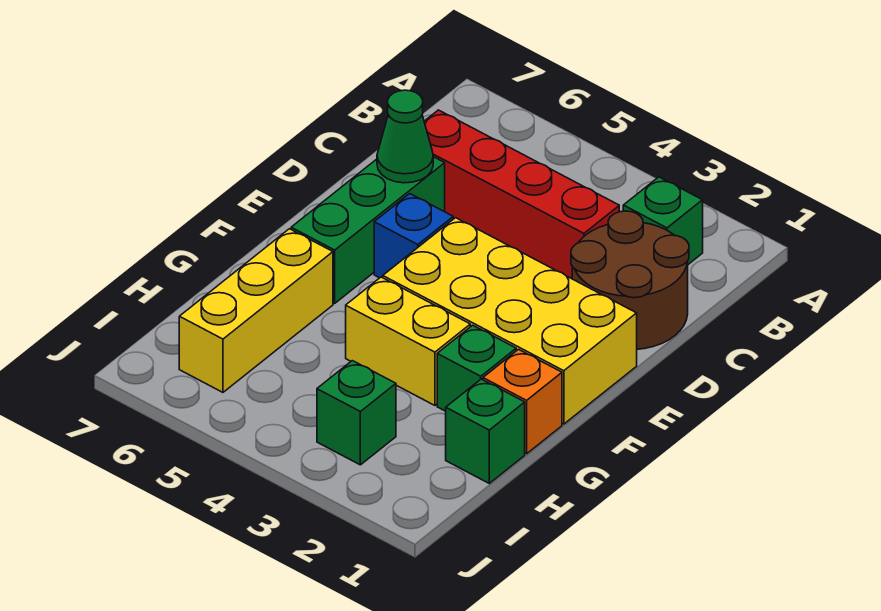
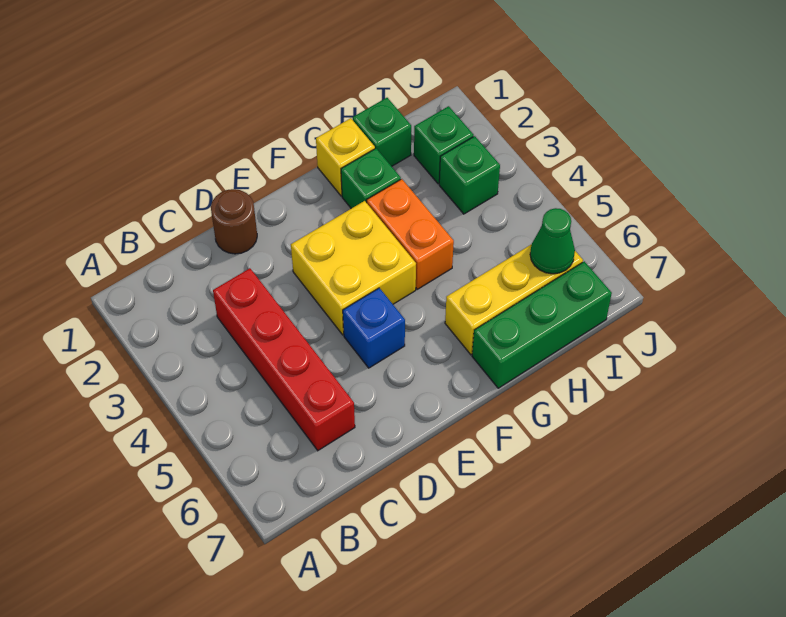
green 1x1 brick [623,177,703,264] -> green 1x1 brick moved to [414,106,474,184]
brown 2x2 round brick [571,211,689,349] -> brown 1x1 round brick [211,189,257,254]
green 1x3 brick [291,157,445,303] -> green 1x3 brick moved to [472,261,612,388]
green 1x1 cone [377,90,433,183] -> green 1x1 cone moved to [530,208,575,274]
yellow 2x4 brick [383,218,637,424] -> yellow 2x2 brick [291,201,416,335]
orange 1x1 brick [483,350,562,454] -> yellow 1x1 brick [316,118,375,196]
yellow 1x2 brick [346,277,470,405] -> orange 1x2 brick [367,179,454,289]

